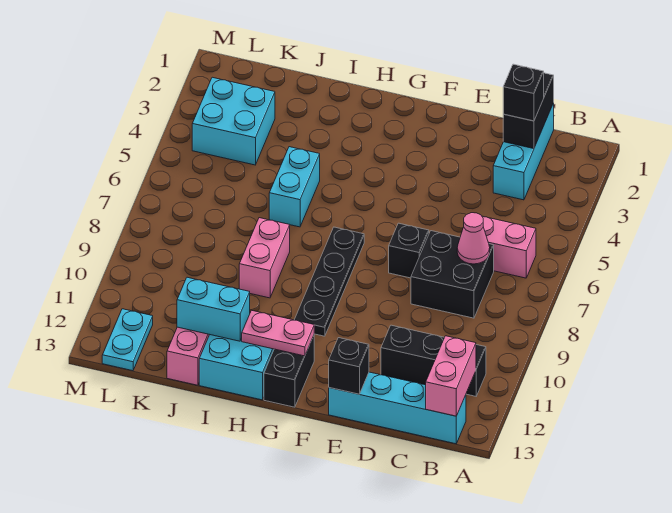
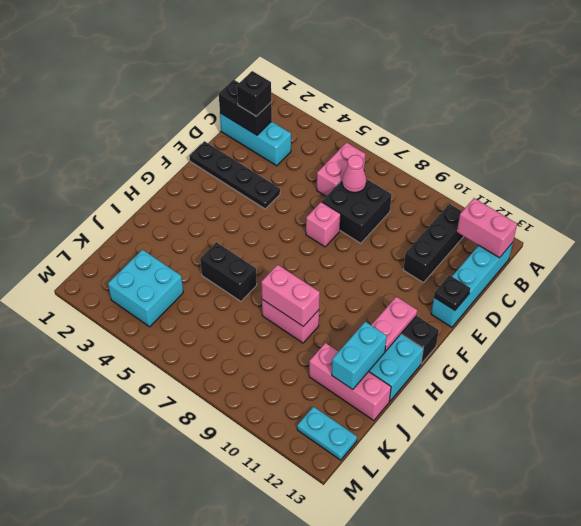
black 1x1 brick [389,223,429,278] -> pink 1x1 brick [306,202,341,247]
black 1x1 brick [329,338,369,394] -> black 1x1 plate [434,275,470,310]
black 1x4 plate [295,227,364,336] -> black 1x4 plate moved to [189,141,280,209]
cyan 1x2 brick [269,147,320,227] -> black 1x2 brick [200,242,257,301]
none -> pink 1x2 brick [261,265,320,327]

